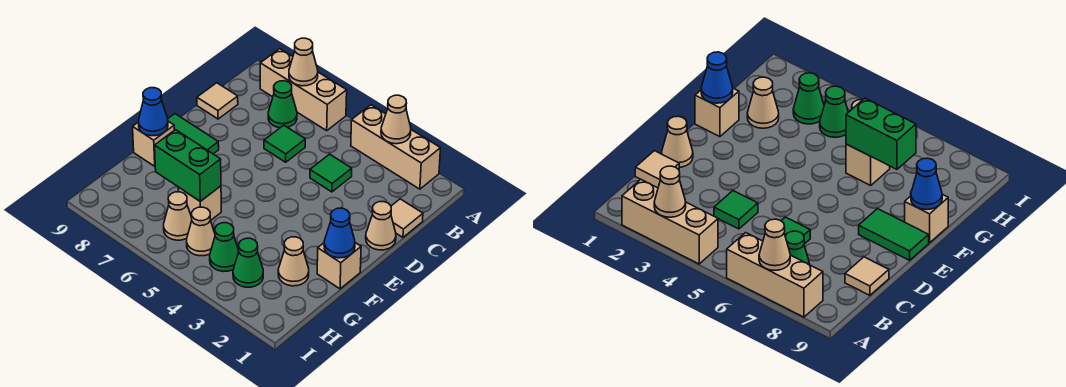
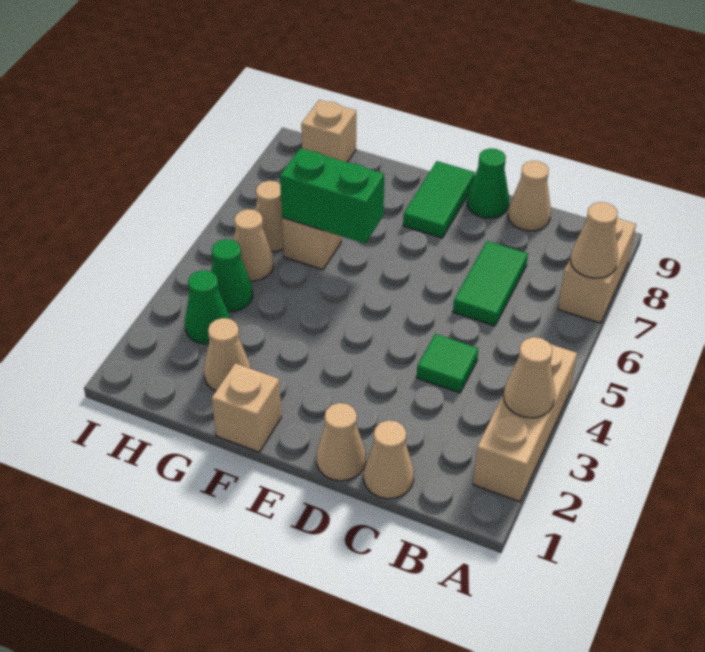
tan 1x3 brick [260,49,347,131] -> tan 1x2 brick [558,218,636,323]
green 1x1 cone [268,81,297,128] -> green 1x1 cone moved to [467,148,509,218]
tan 1x1 tile [391,199,423,237] -> tan 1x1 cone [364,420,414,499]
green 1x1 tile [264,125,305,162] -> green 1x2 tile [453,241,528,326]
tan 1x1 tile [197,83,238,119] -> tan 1x1 cone [508,161,551,231]
blue 1x1 cone [324,208,355,258] -> none
tan 1x1 brick [133,121,174,166] -> tan 1x1 brick moved to [301,100,356,162]
blue 1x1 cone [139,88,168,136] -> none
green 1x2 brick [155,130,221,201] -> green 1x2 brick turned to [280,148,384,244]

